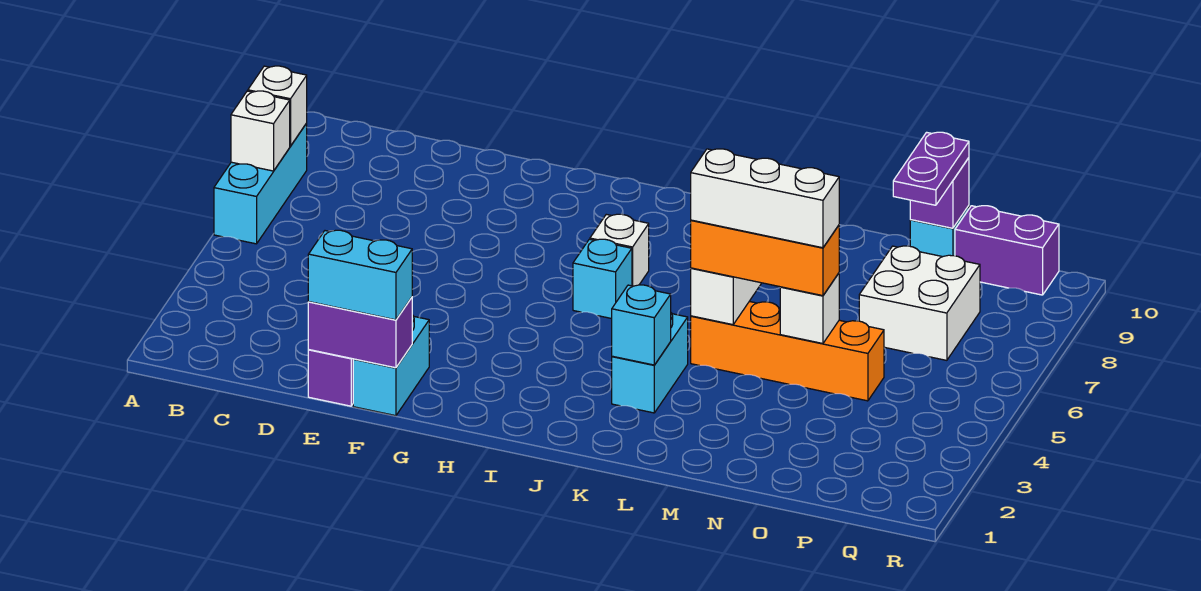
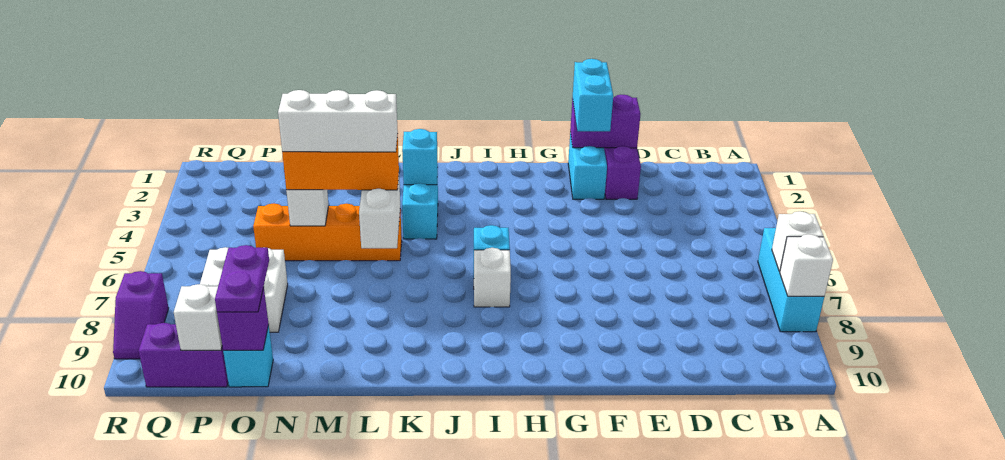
cyan 1x2 brick [308,230,412,320] -> cyan 1x2 brick turned to [573,59,613,131]
none -> white 1x1 brick [174,284,222,350]
none -> purple 1x2 slope [113,271,169,359]

